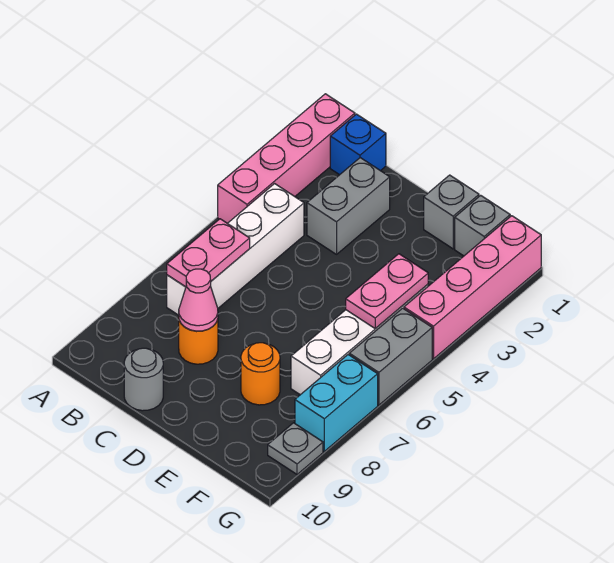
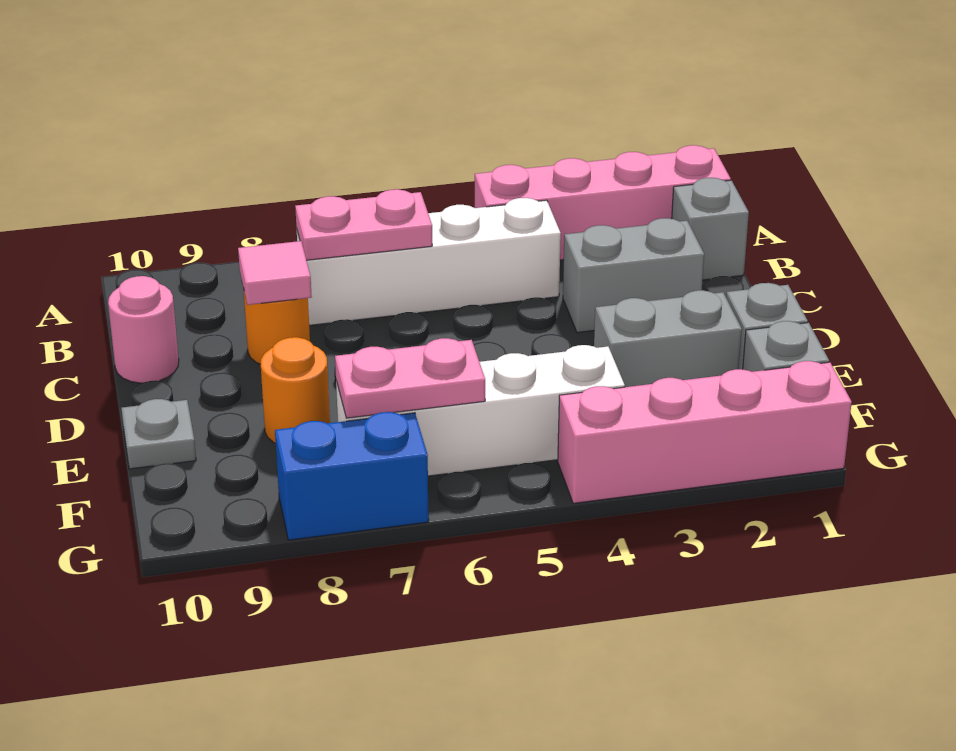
blue 1x1 brick [330,114,386,175] -> grey 1x1 brick [672,178,749,280]
pink 1x1 cone [179,269,218,331] -> pink 1x1 tile [238,241,312,305]
grey 1x1 round brick [124,348,163,411] -> pink 1x1 round brick [108,276,179,383]
pink 1x2 plate [346,254,428,329] -> pink 1x2 plate moved to [335,338,485,418]
grey 1x2 brick [349,308,432,405] -> grey 1x2 brick moved to [594,290,742,387]
cyan 1x2 brick [295,355,378,451] -> blue 1x2 brick [275,412,429,540]
grey 1x1 plate [268,423,323,474] -> grey 1x1 plate moved to [121,399,196,469]

